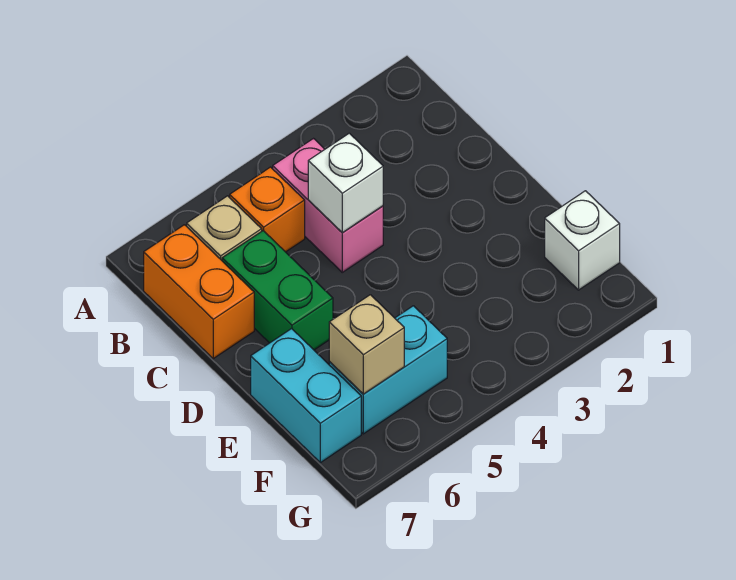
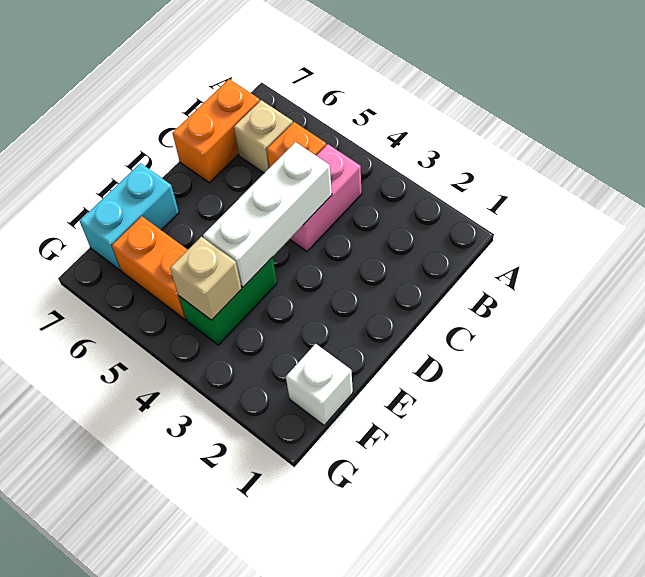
white 1x1 brick [308,133,383,233] -> white 1x3 brick [203,142,332,287]
green 1x2 brick [222,231,333,350] -> green 1x2 brick moved to [179,257,277,345]
cyan 1x2 brick [329,306,447,434] -> orange 1x2 brick [112,216,188,320]
tan 1x1 brick [329,295,404,394] -> tan 1x1 brick moved to [170,237,242,320]

